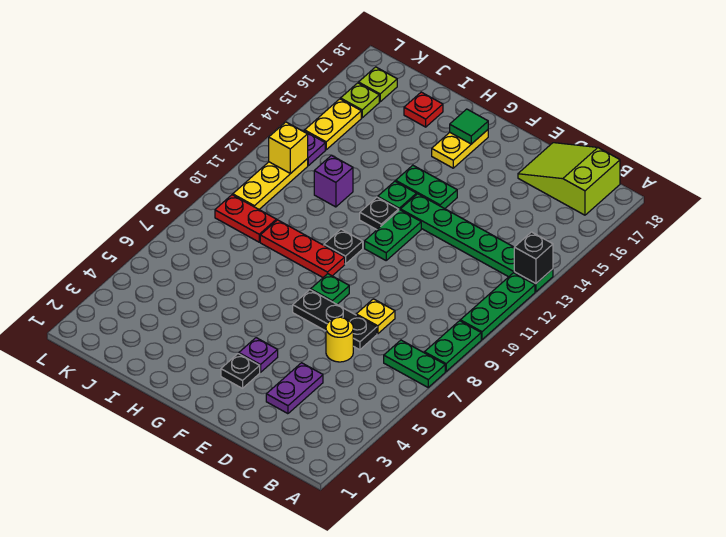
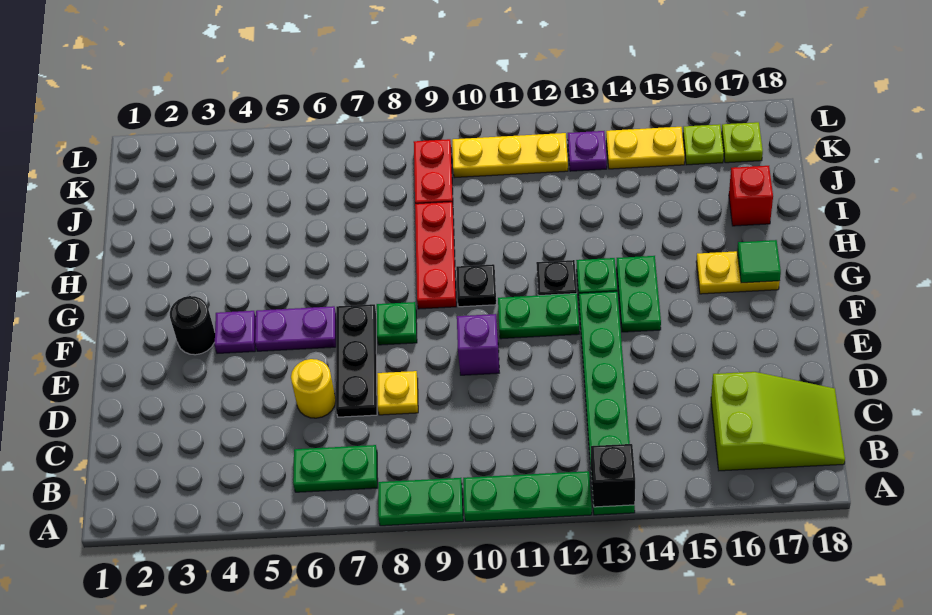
green 1x2 plate [384,340,445,387] -> green 1x2 plate turned to [293,445,378,492]
lime 2x3 slope [518,143,620,215] -> lime 2x3 slope turned to [711,372,845,471]
purple 1x2 plate [266,363,323,414] -> purple 1x2 plate moved to [255,306,336,351]
black 1x1 plate [221,354,260,388] -> black 1x1 round brick [170,296,215,355]
purple 1x1 brick [314,155,353,207] -> purple 1x1 brick moved to [457,314,499,375]
red 1x1 plate [404,92,443,127] -> red 1x1 brick [729,166,773,226]
yellow 1x1 brick [269,122,308,174] -> none

